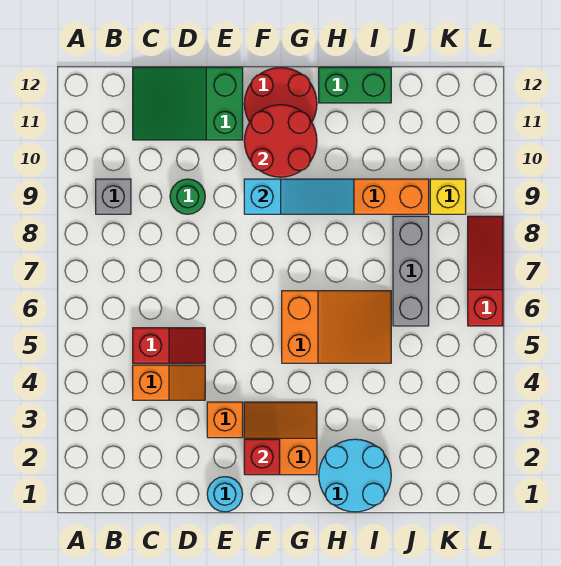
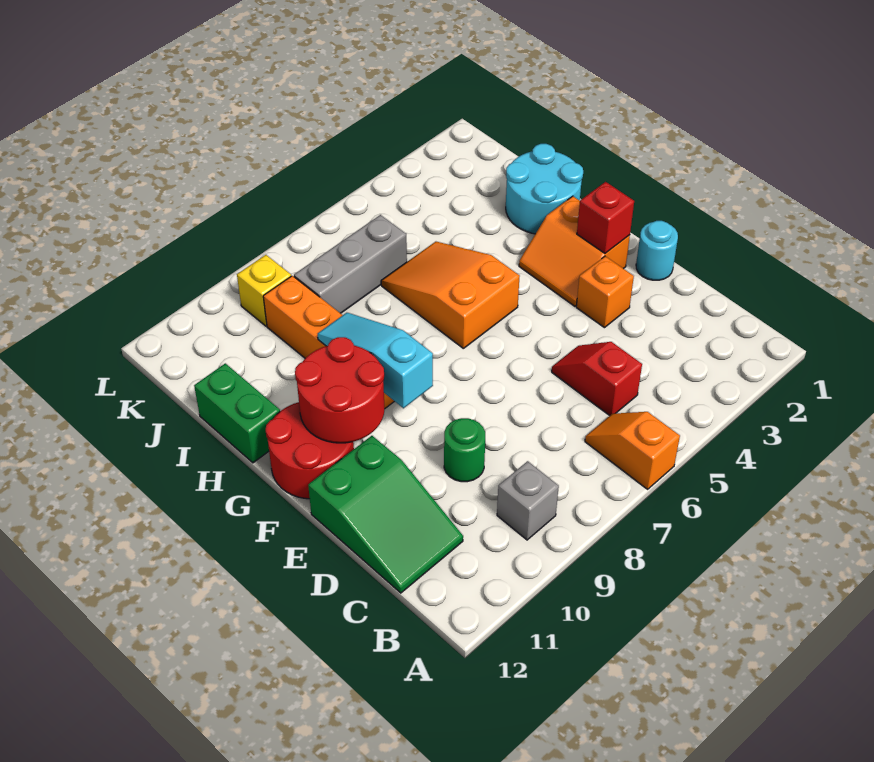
orange 1x2 slope [133,365,205,400] -> orange 1x2 slope moved to [585,412,680,489]
red 1x3 slope [468,216,503,326] -> none

